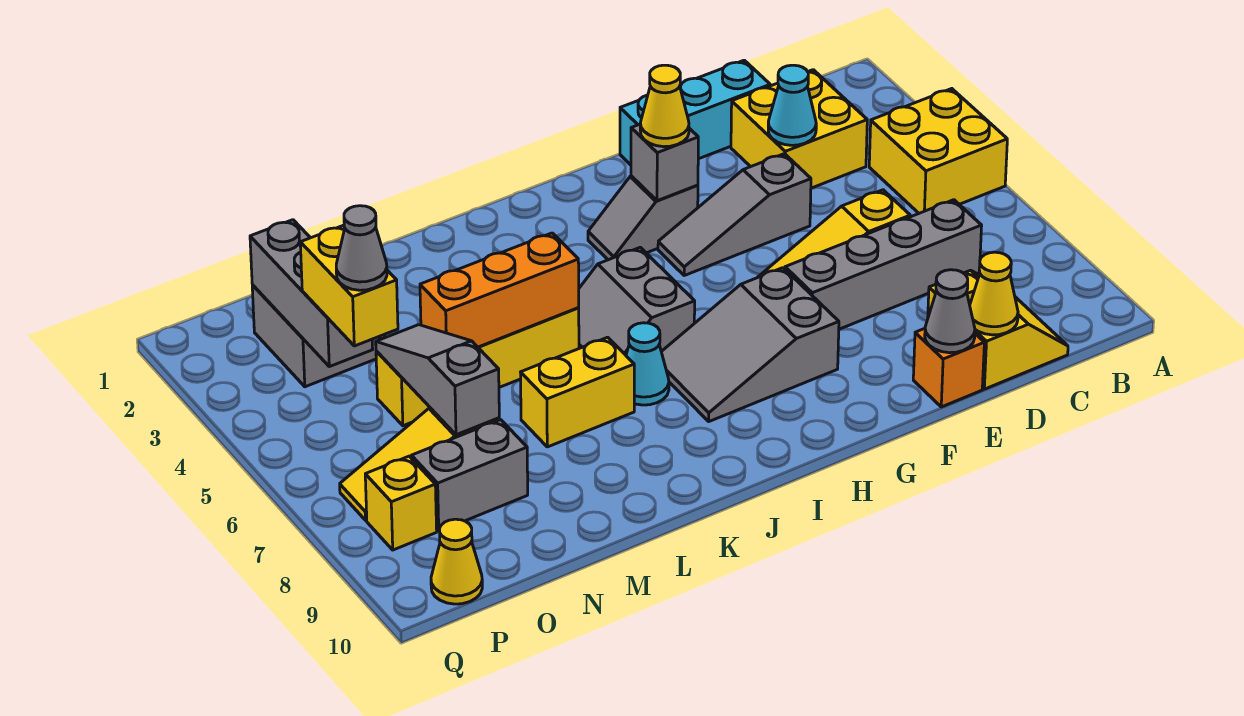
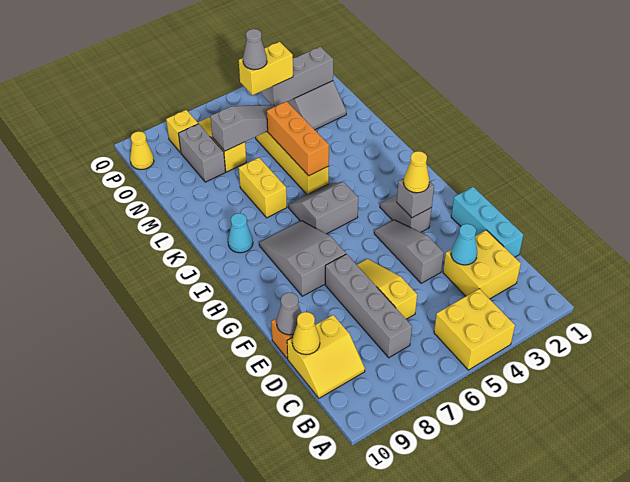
cyan 1x1 cone [626,323,669,405] -> cyan 1x1 cone moved to [228,213,253,253]

